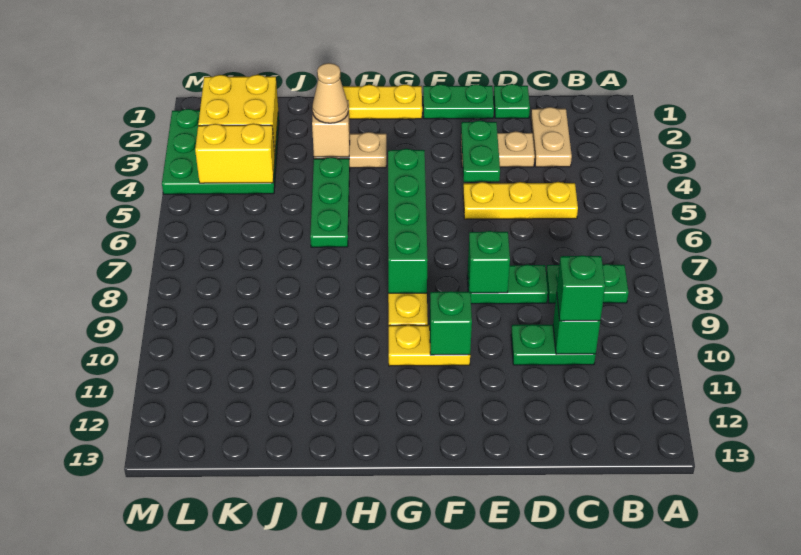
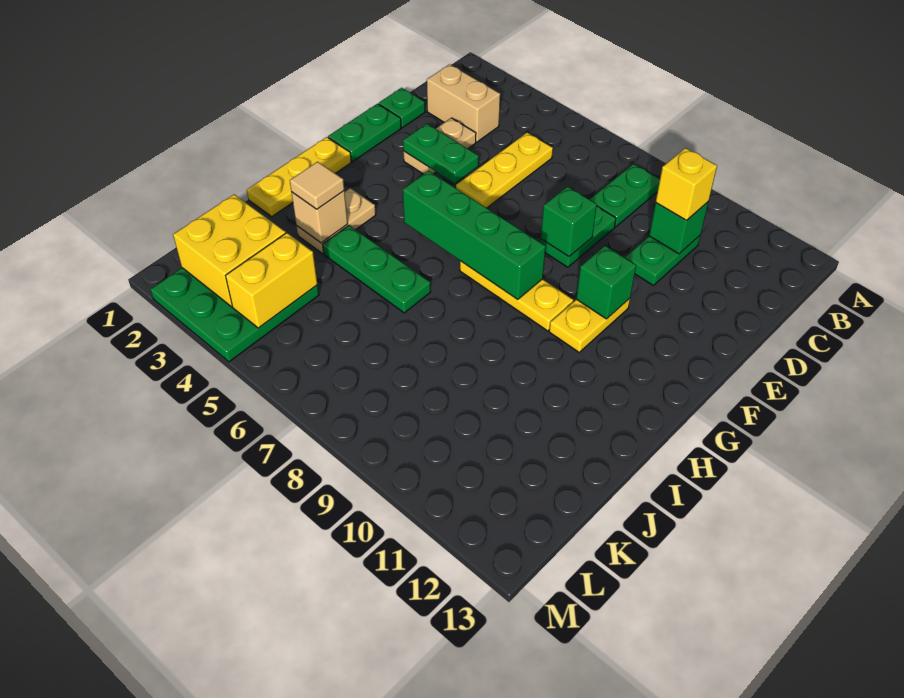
tan 1x2 plate [531,107,572,167] -> tan 1x2 brick [427,64,500,142]
green 1x1 brick [557,255,605,321] -> yellow 1x1 brick [656,148,717,221]
tan 1x1 cone [312,63,348,123] -> tan 1x1 tile [290,162,344,209]

